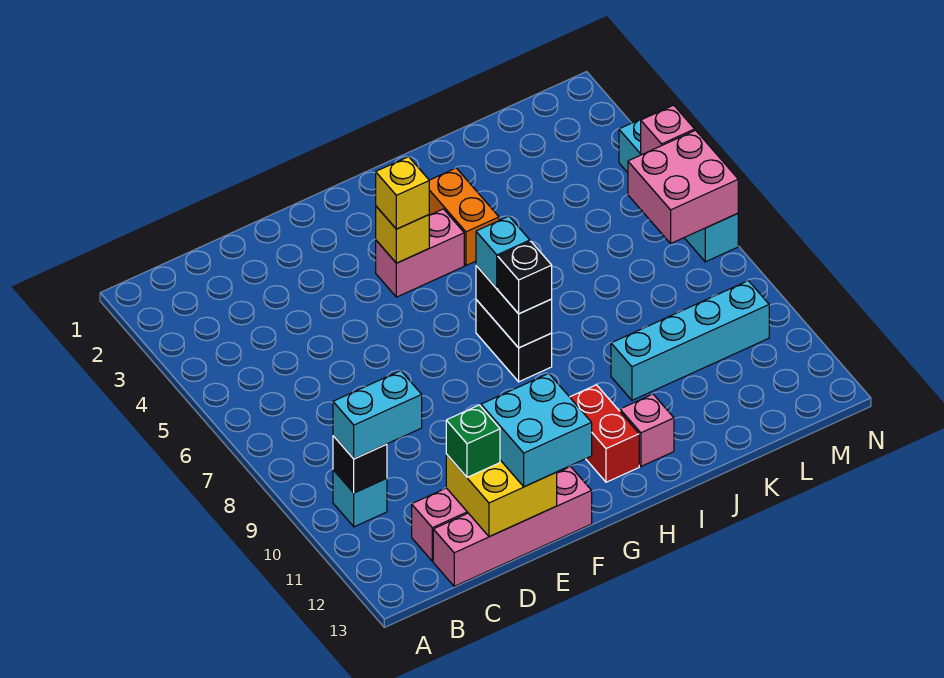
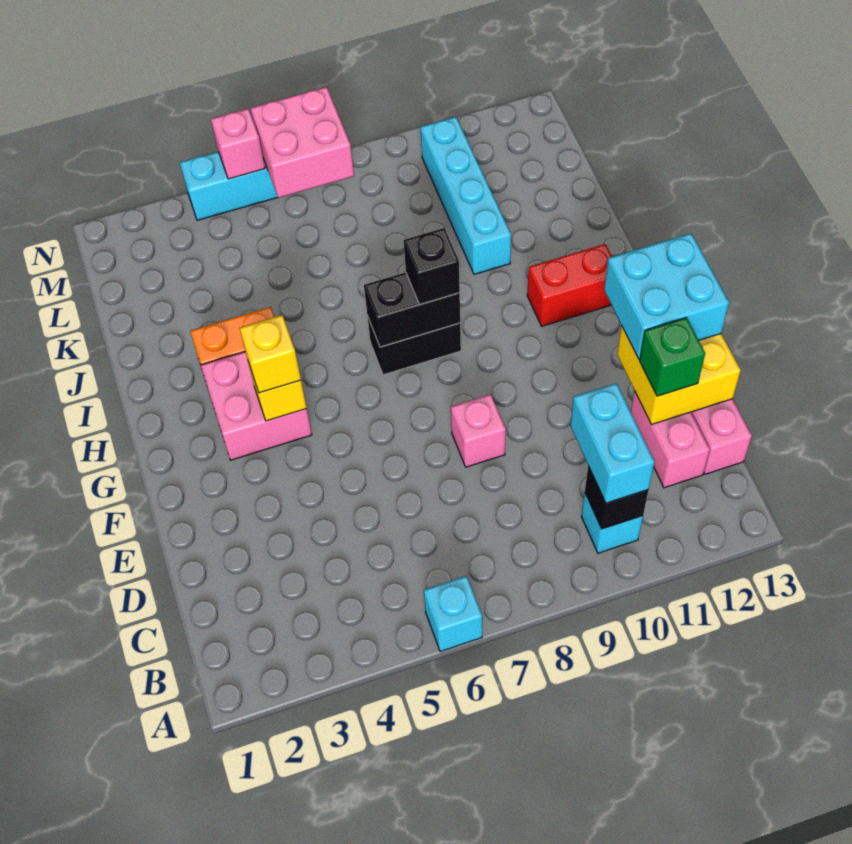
pink 1x2 brick [376,209,464,297] -> pink 2x2 brick [201,352,312,460]
cyan 1x1 brick [476,216,530,288] -> cyan 1x1 brick moved to [424,576,482,652]
pink 1x1 brick [620,394,674,466] -> pink 1x1 brick moved to [451,394,506,467]

